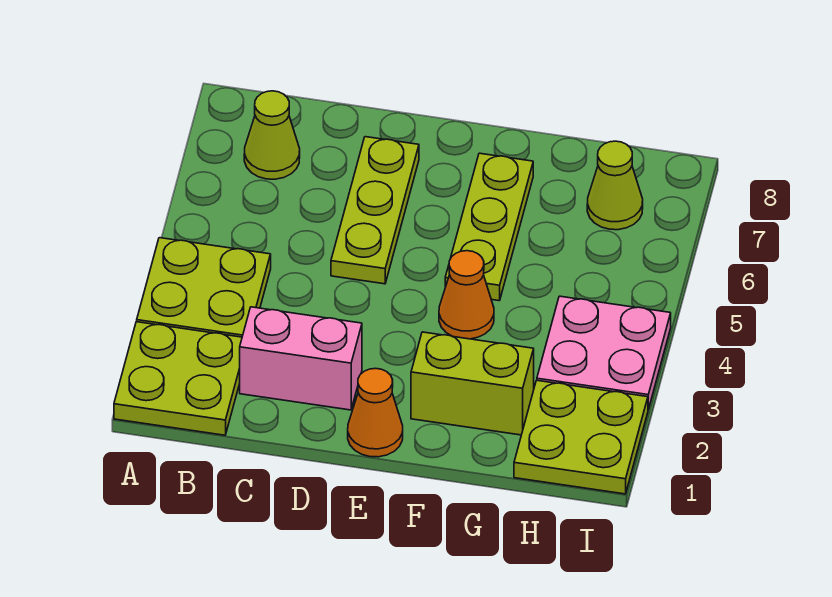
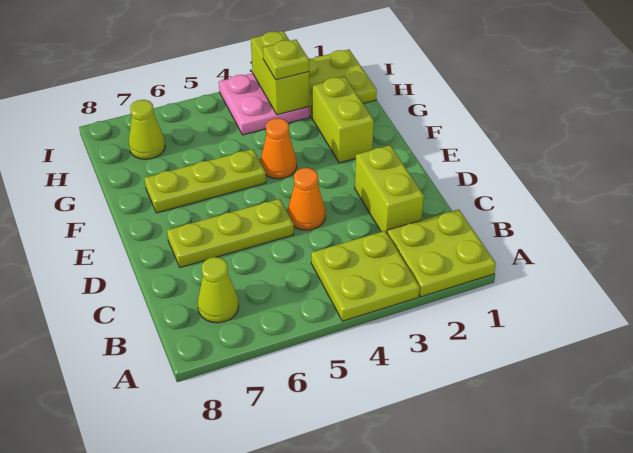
pink 1x2 brick [240,307,362,410] -> lime 1x2 brick [355,145,424,232]
orange 1x1 cone [348,368,403,457] -> orange 1x1 cone moved to [288,168,325,230]
none -> lime 1x2 brick [251,31,310,115]
none -> lime 1x1 plate [263,39,309,80]

